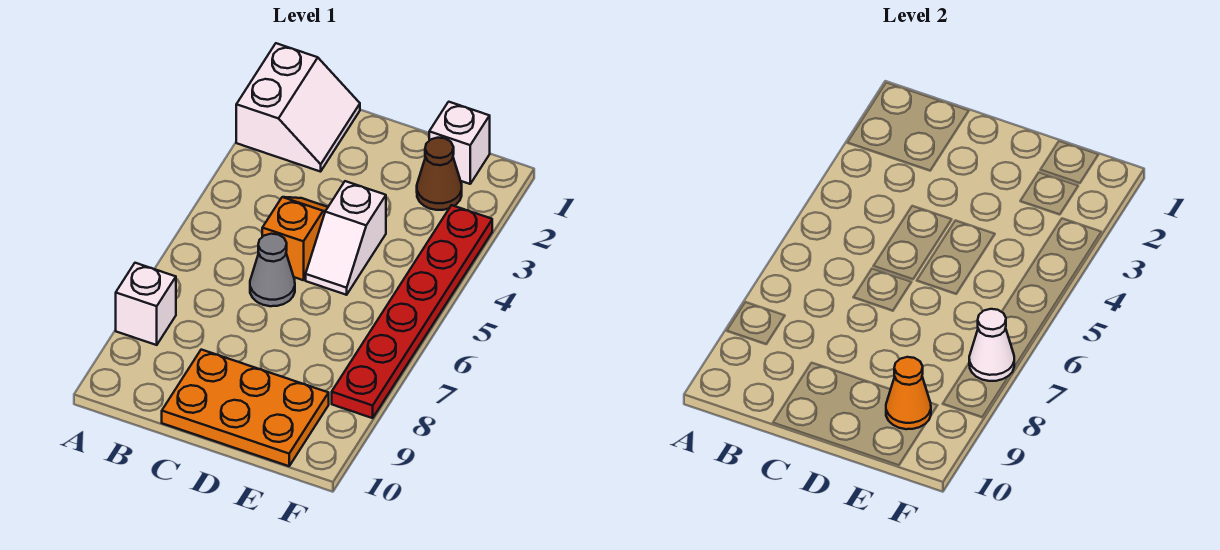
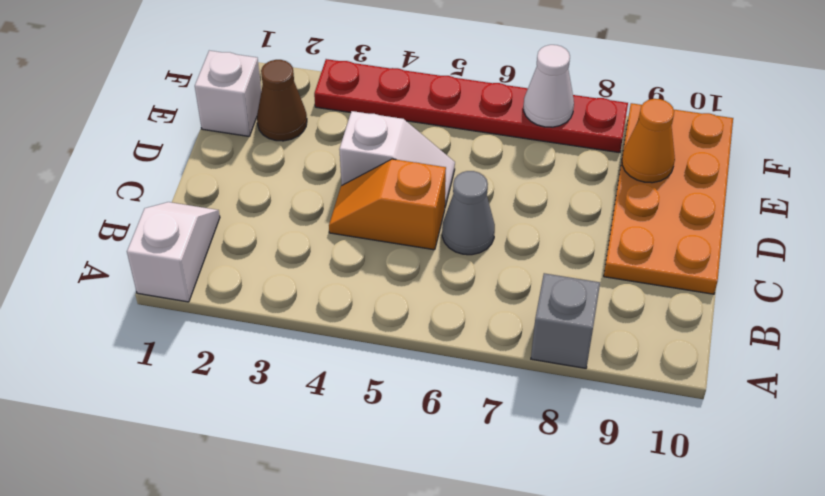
white 2x2 slope [236,43,360,172] -> white 1x2 slope [127,202,220,302]
white 1x1 brick [116,263,176,345] -> grey 1x1 brick [531,273,600,368]
orange 2x3 plate [162,350,329,466] -> orange 2x4 plate [604,103,733,294]

